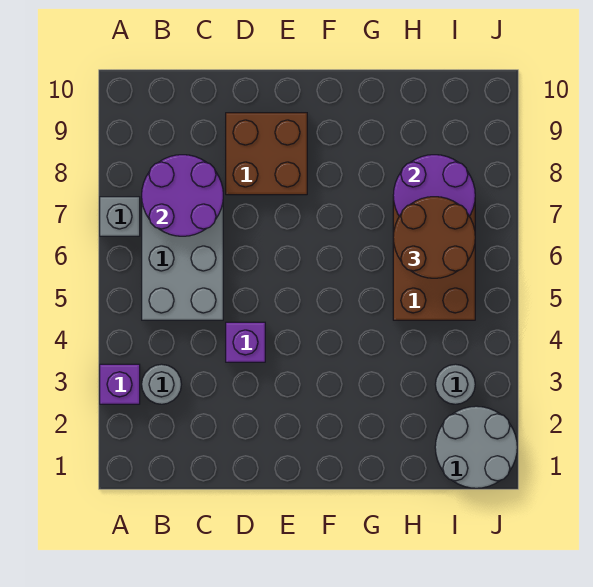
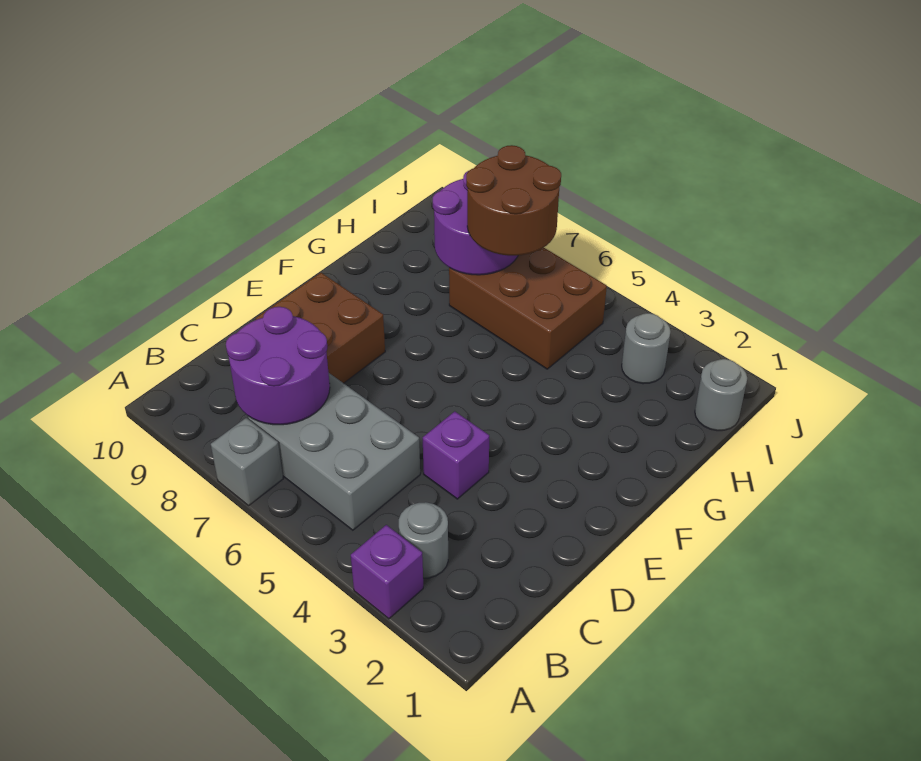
grey 2x2 round brick [435,406,517,488] -> grey 1x1 round brick [695,359,747,431]

